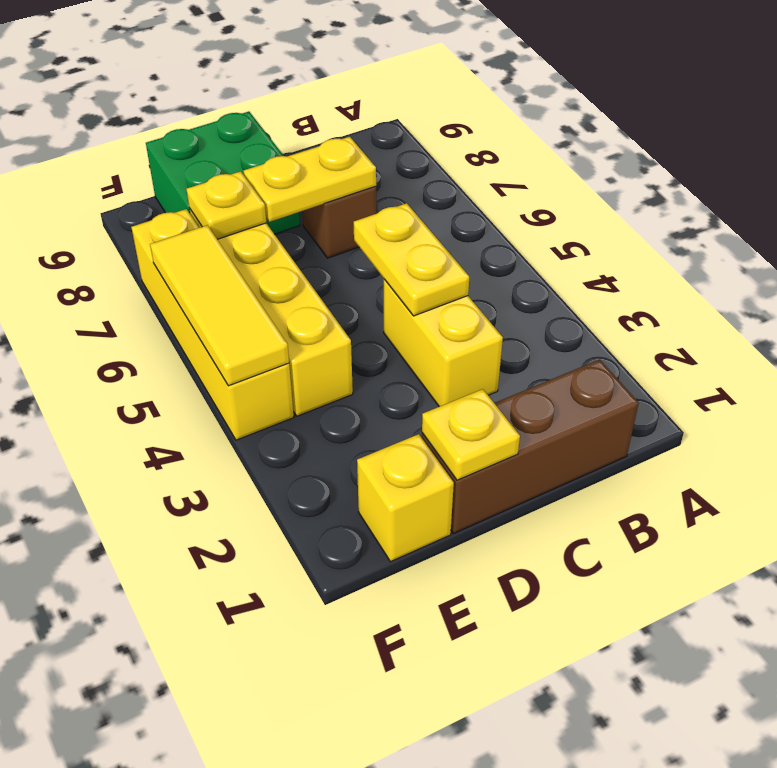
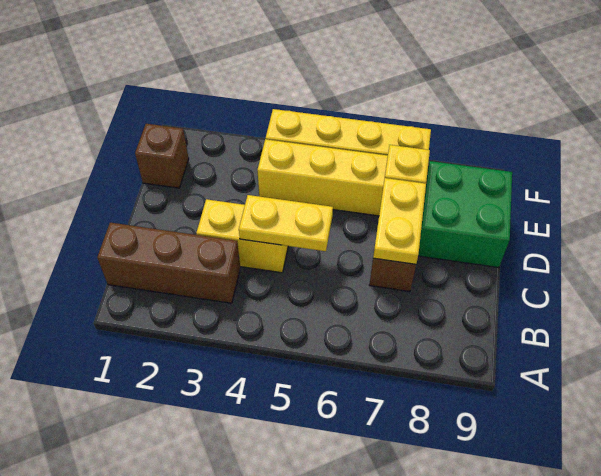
brown 1x3 brick [422,360,639,533] -> brown 1x3 brick turned to [97,223,240,303]
yellow 1x1 plate [422,389,520,480] -> none
yellow 1x1 brick [357,434,454,562] -> brown 1x1 brick [135,124,189,188]
yellow 1x3 tile [150,225,289,386] -> none

